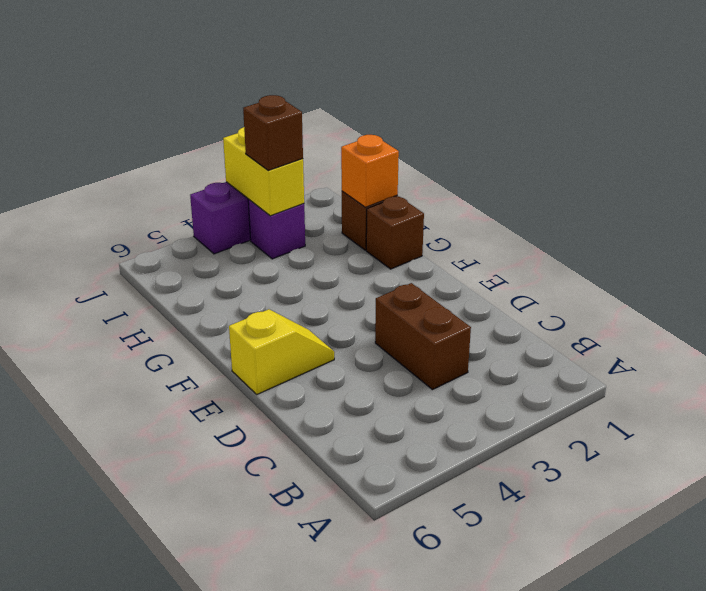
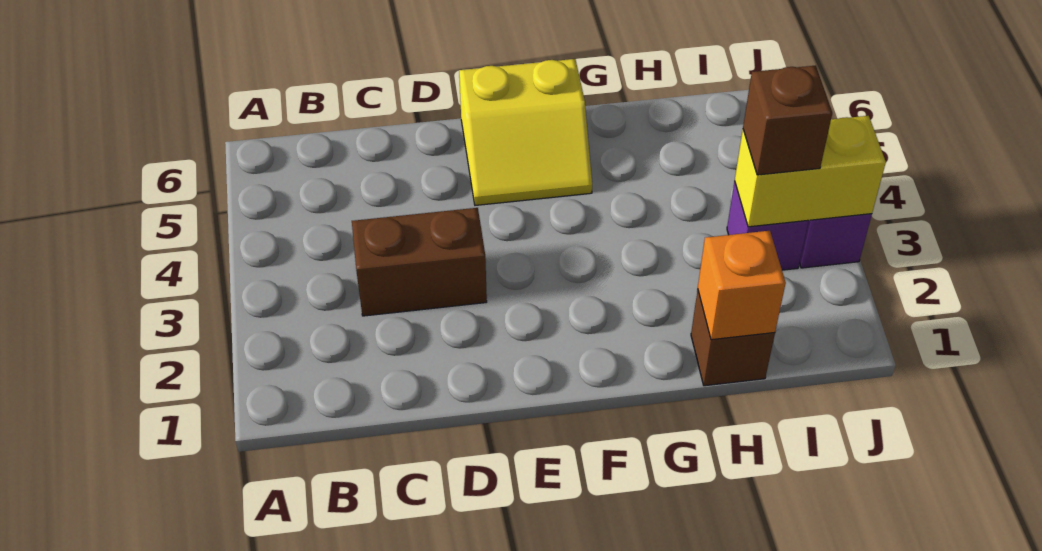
yellow 1x2 slope [229,309,334,394] -> yellow 2x2 slope [459,59,592,205]
brown 1x1 brick [366,196,424,269] -> none

